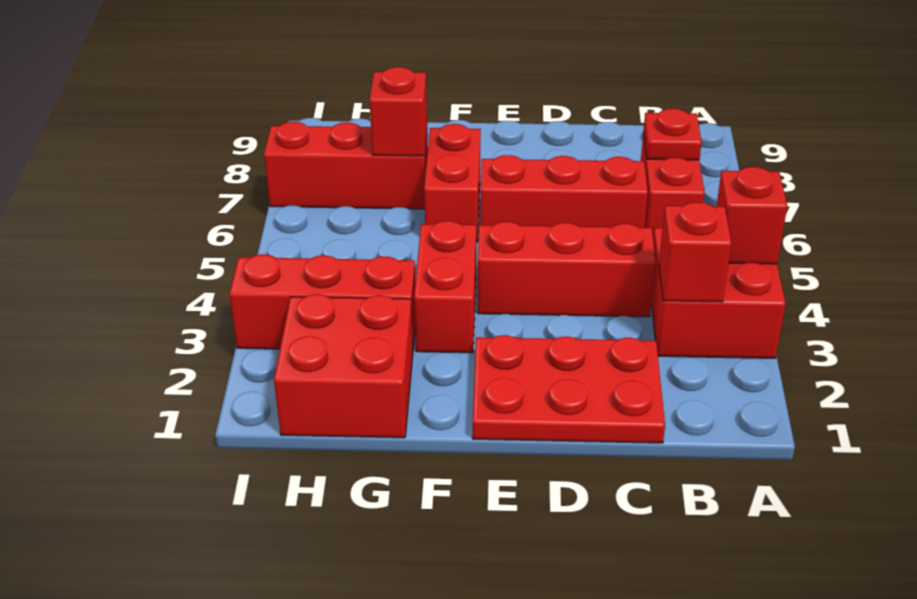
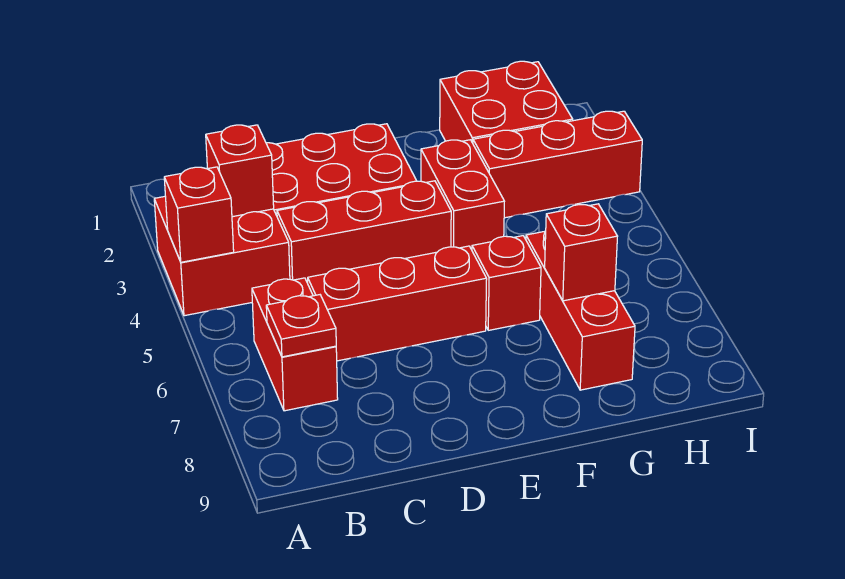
red 1x2 brick [424,124,481,242] -> red 1x1 brick [472,236,541,330]
red 1x3 brick [264,122,428,209] -> red 1x3 brick turned to [526,231,635,390]

